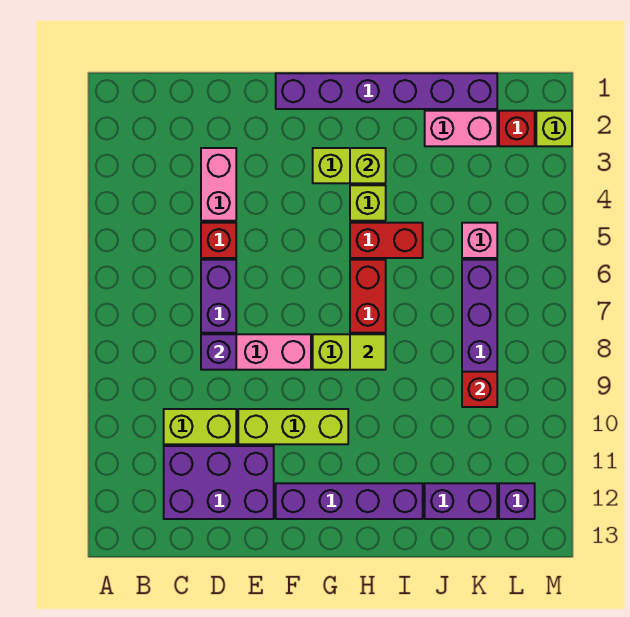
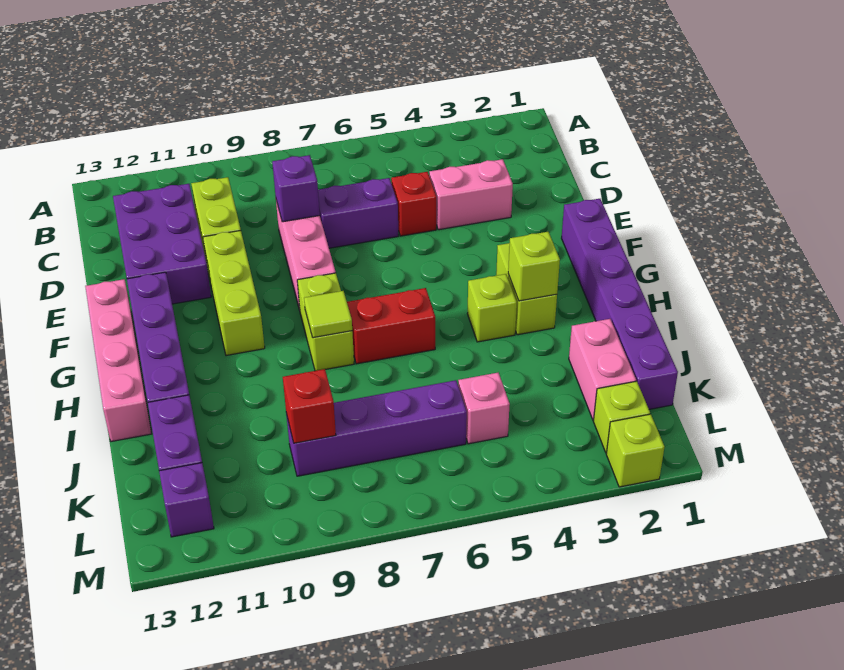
none -> pink 1x4 brick [85,279,152,442]
red 1x2 brick [350,223,423,258] -> none
red 1x1 brick [499,111,535,146] -> lime 1x1 brick [593,381,650,453]

